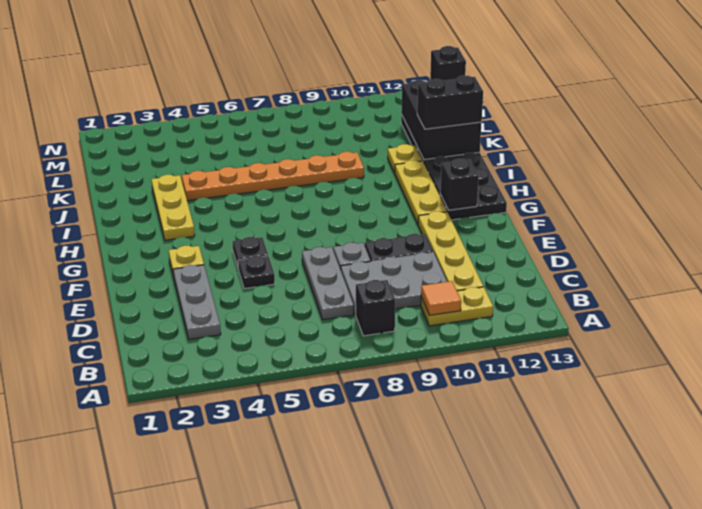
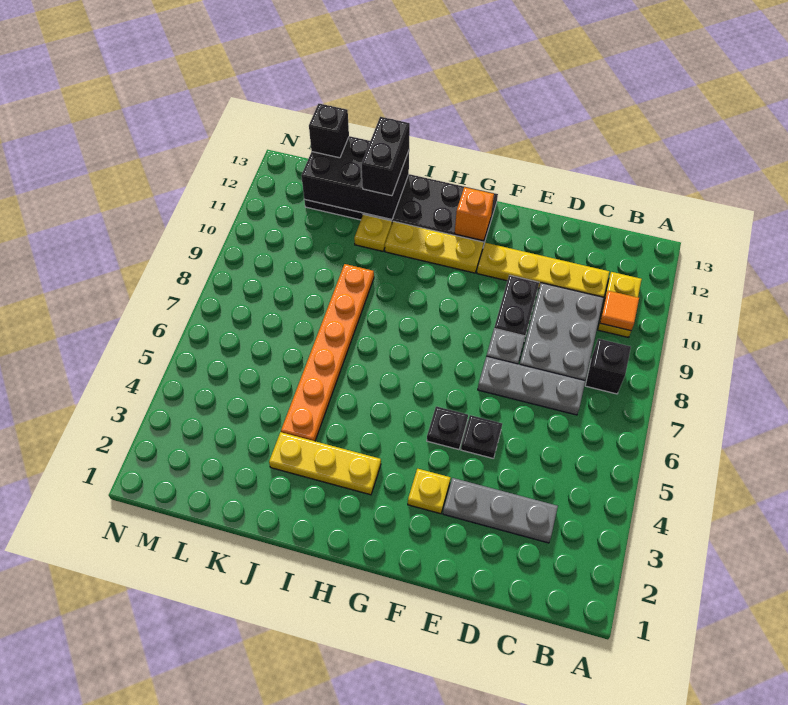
black 1x1 brick [440,159,479,210] -> orange 1x1 brick [455,187,494,241]

